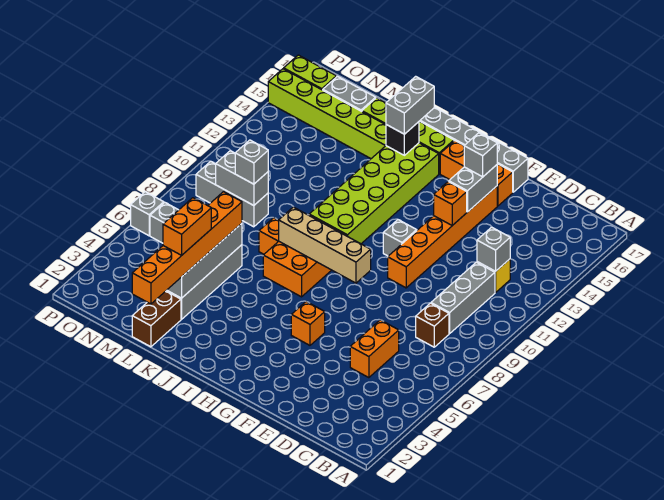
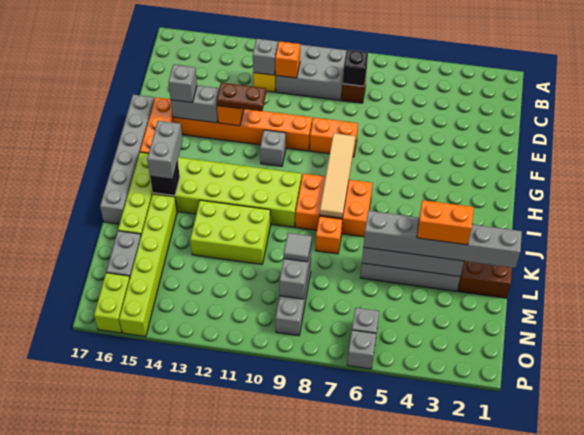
none -> black 1x1 brick [343,50,368,86]
grey 1x3 brick [431,262,495,334] -> grey 2x3 brick [276,45,346,100]
orange 1x2 brick [350,320,399,378] -> orange 1x2 brick moved to [310,118,358,157]
none -> brown 1x2 plate [217,83,266,111]
orange 1x1 brick [291,302,325,345] -> orange 1x1 brick moved to [275,41,300,78]
tan 1x4 brick [279,207,371,283] -> tan 1x4 tile [320,133,355,218]
grey 1x2 brick [386,76,434,134] -> grey 1x2 brick turned to [147,121,183,179]
none -> lime 2x3 brick [190,200,271,264]
orange 1x6 brick [132,192,242,304] -> grey 1x6 brick [363,211,522,268]
grey 1x1 brick [235,140,268,184] -> grey 1x1 tile [284,233,312,262]

